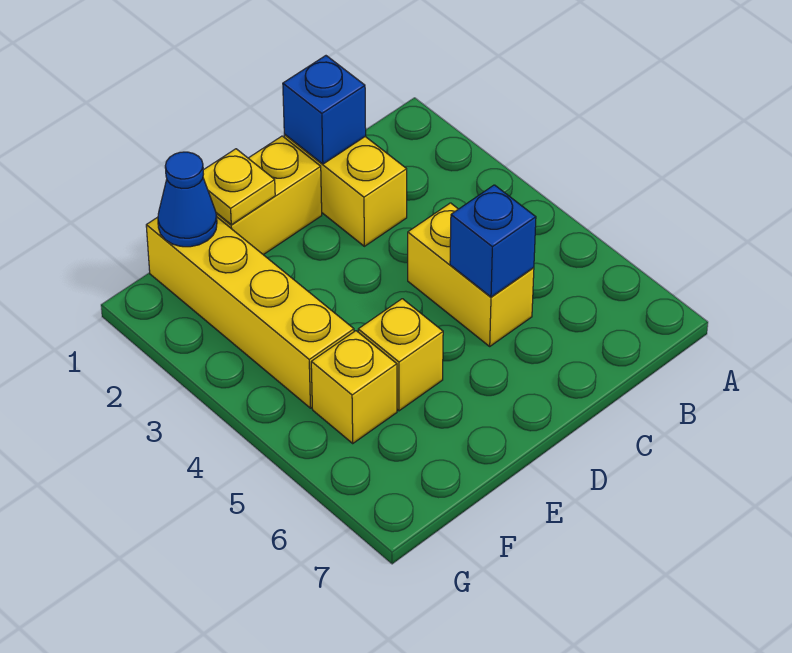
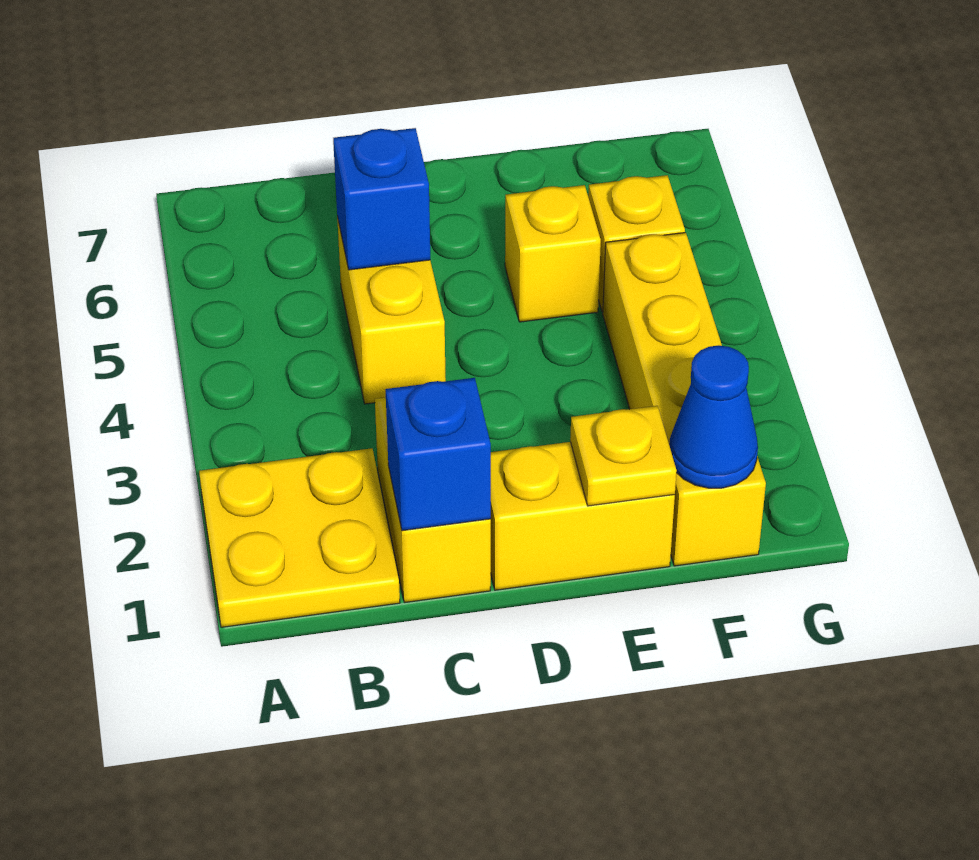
none -> yellow 2x2 plate [199,448,400,627]

